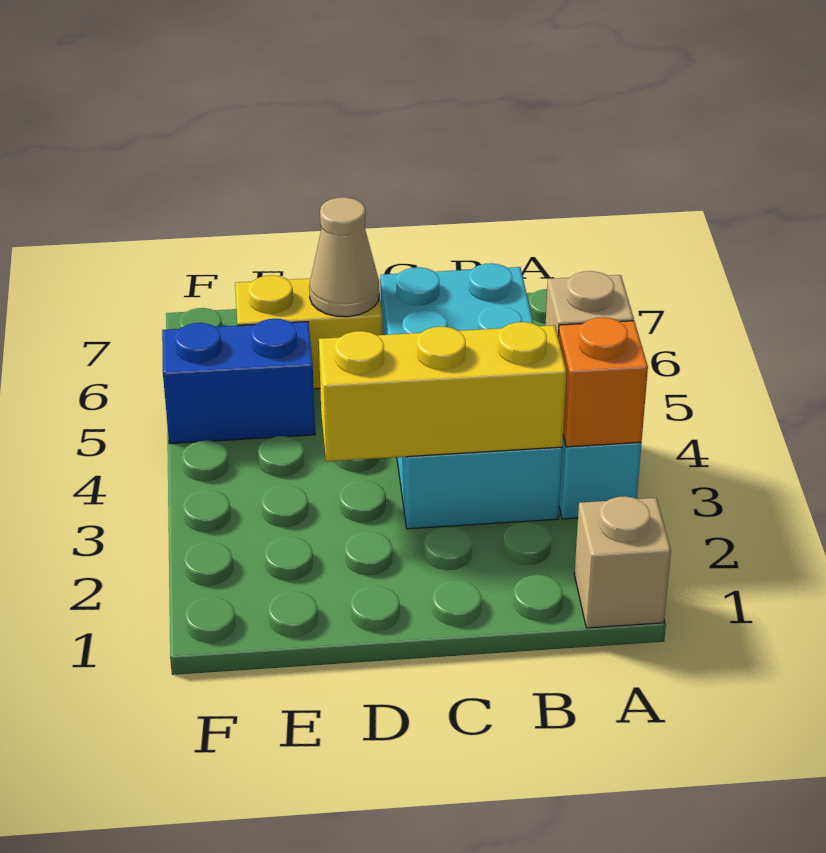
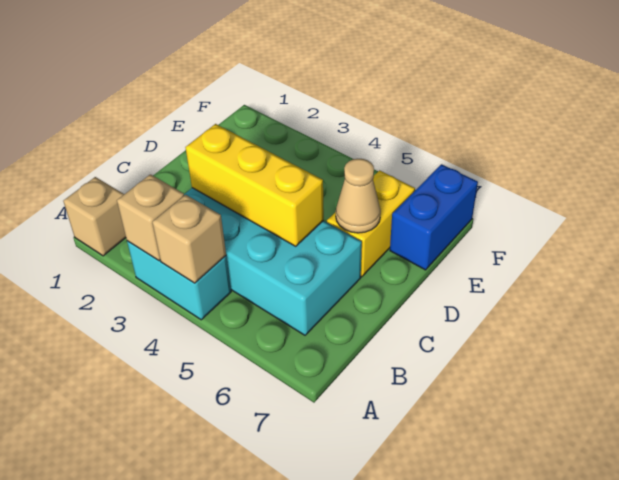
orange 1x1 brick [558,317,648,447] -> tan 1x1 brick [117,174,184,261]
yellow 1x3 brick [319,322,567,461] -> yellow 1x3 brick turned to [185,124,324,246]
blue 1x2 brick [162,319,315,444] -> blue 1x2 brick moved to [390,164,478,270]

